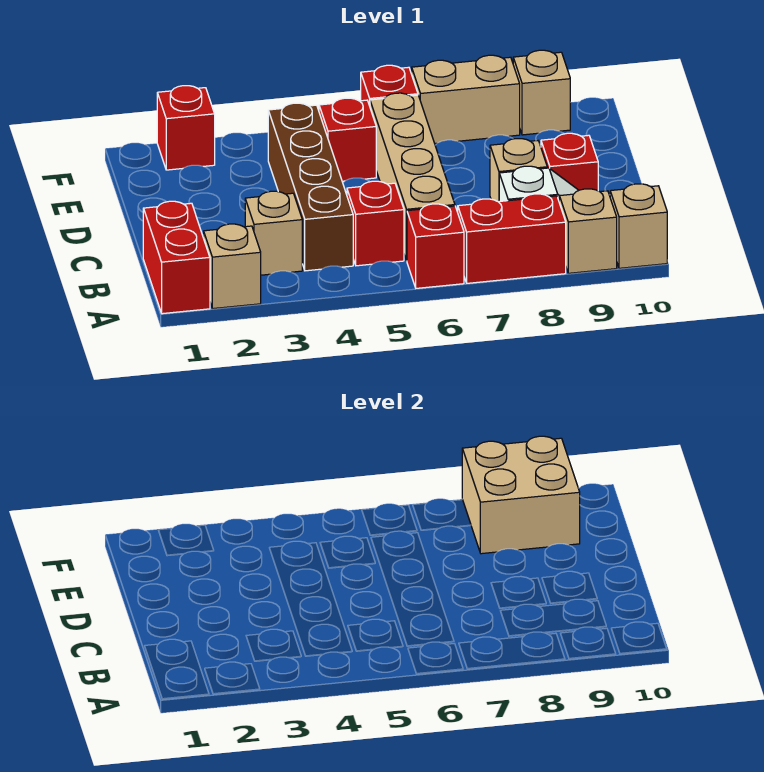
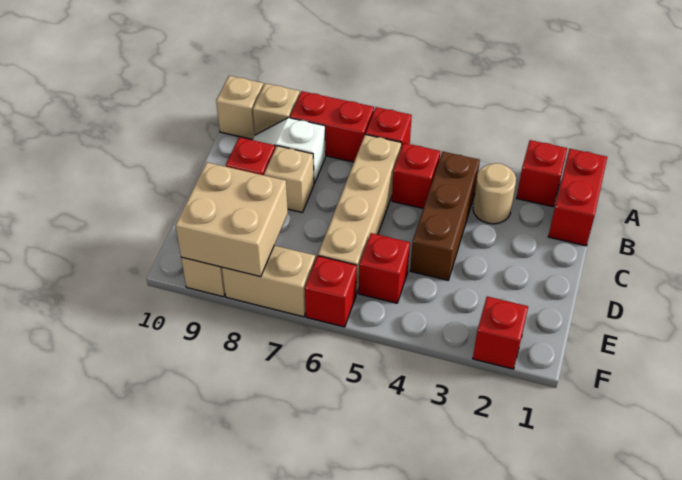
tan 1x1 brick [204,224,261,309] -> red 1x1 brick [517,140,567,207]
tan 1x1 brick [245,191,302,275] -> tan 1x1 round brick [473,163,516,224]
brown 1x4 brick [268,103,353,271] -> brown 1x3 brick [410,152,480,280]

